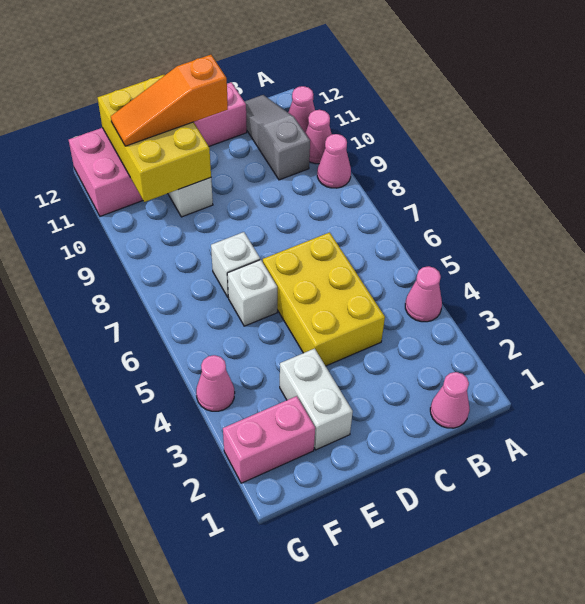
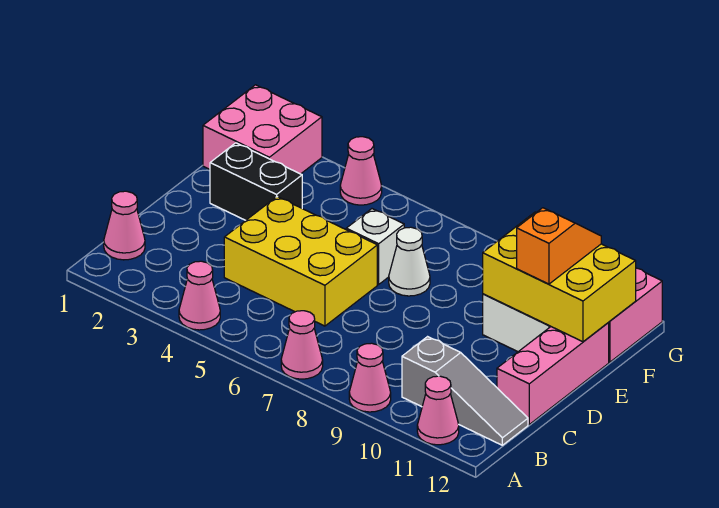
pink 1x1 cone [305,110,332,164] -> pink 1x1 cone moved to [281,311,323,379]
orange 1x3 slope [111,55,228,146] -> orange 1x2 slope [517,208,601,284]
white 1x2 brick [280,348,353,450] -> black 1x2 brick [210,143,302,220]
white 1x1 brick [211,232,260,298] -> white 1x1 cone [389,227,430,296]
pink 1x2 brick [223,396,315,483] -> pink 2x2 brick [203,85,322,174]

